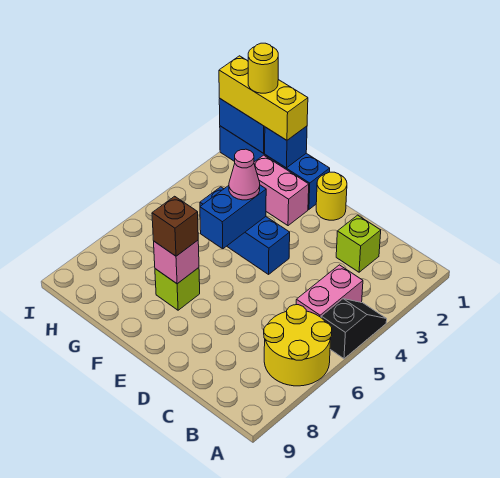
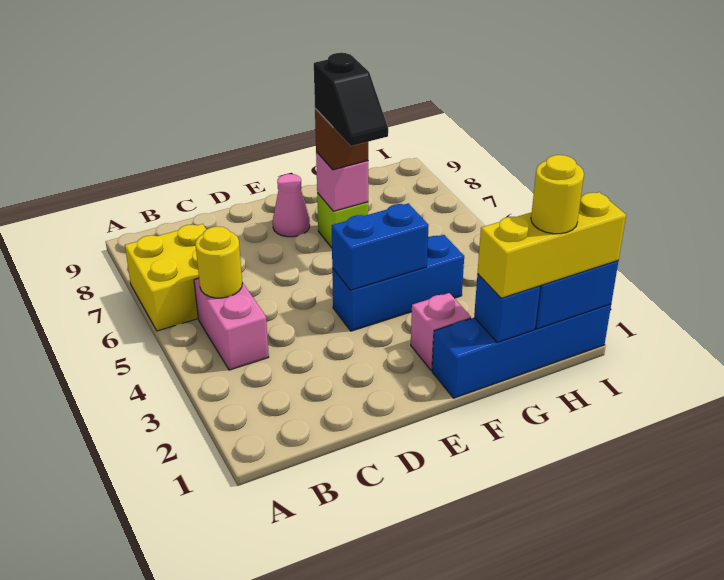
black 1x2 slope [321,299,387,359] -> black 1x2 slope moved to [314,53,388,146]
yellow 2x2 round brick [264,305,332,386] -> yellow 2x2 brick [125,224,207,331]
lime 1x1 brick [336,215,381,272] -> none
yellow 1x1 round brick [316,172,347,220] -> yellow 1x1 round brick moved to [195,227,242,298]
pink 1x2 brick [254,155,309,226] -> pink 1x1 brick [411,293,471,370]
blue 1x2 brick [200,185,266,249] -> blue 1x2 brick turned to [332,203,429,290]
pink 1x1 cone [229,149,260,200] -> pink 1x1 cone moved to [273,174,310,237]

